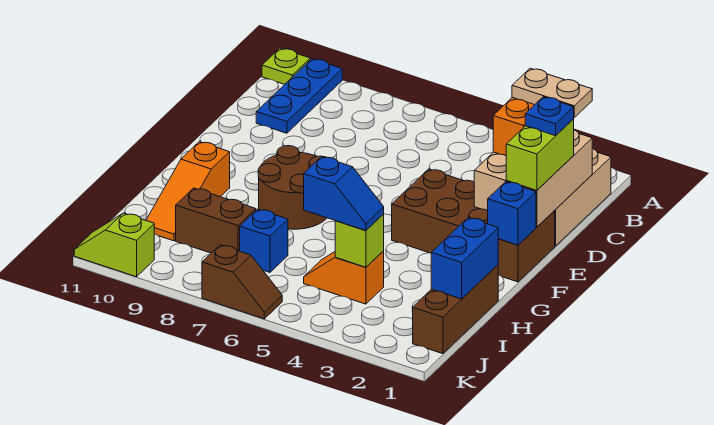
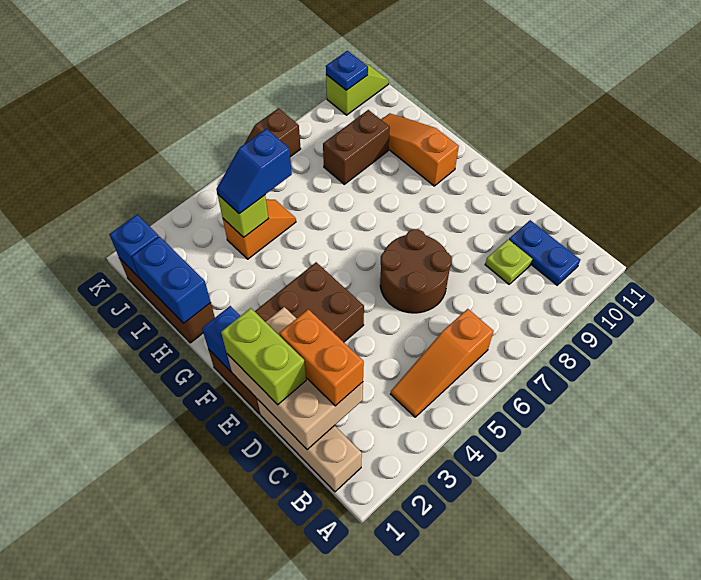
blue 1x3 plate [256,59,342,133] -> blue 1x2 plate [509,220,580,285]
lime 1x1 plate [262,48,310,84] -> lime 1x1 plate moved to [485,239,532,284]
none -> orange 1x3 slope [391,309,493,417]
tan 1x2 plate [512,68,592,117] -> none
blue 1x1 plate [525,97,574,136] -> blue 1x1 plate moved to [326,51,368,90]
brown 2x2 round brick [258,146,327,229] -> brown 2x2 round brick moved to [380,229,452,313]
blue 1x1 brick [240,209,288,272] -> blue 1x1 brick moved to [109,215,159,278]

